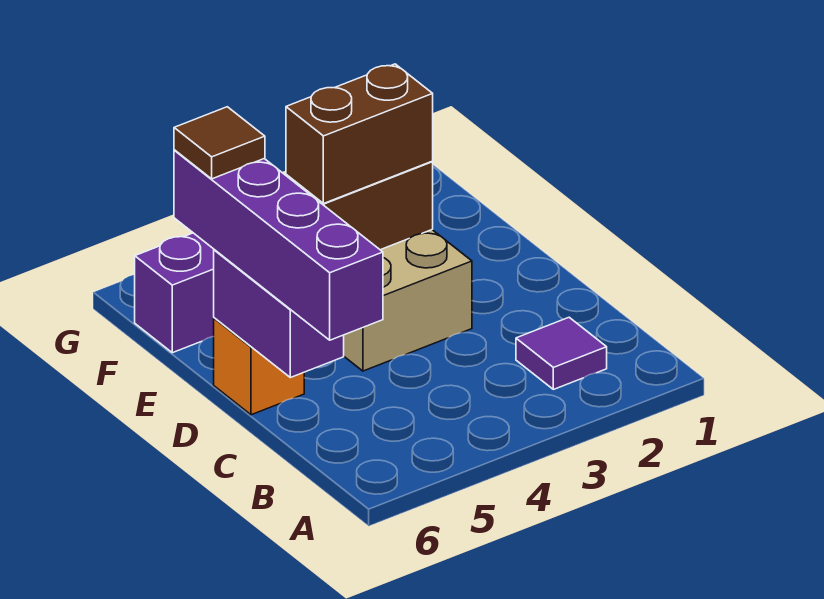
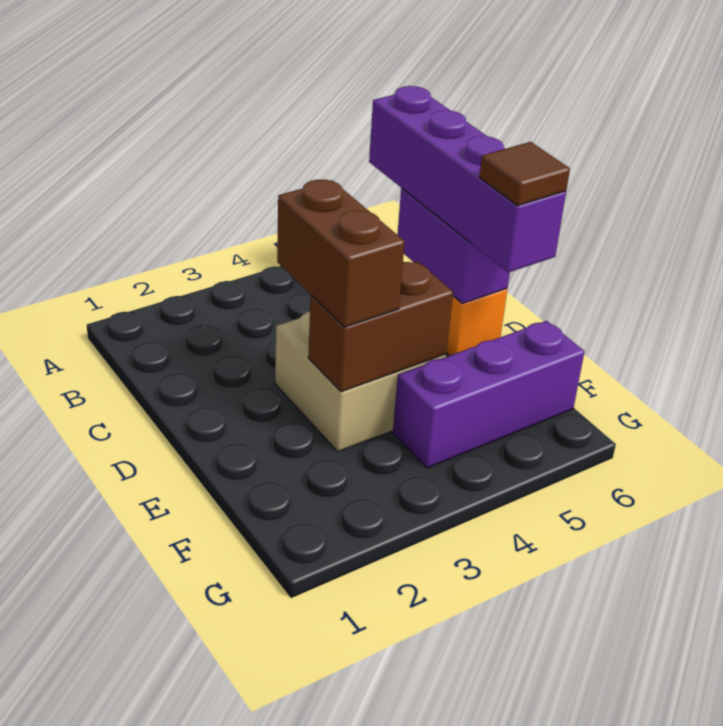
purple 1x1 tile [516,317,607,389] -> none
brown 1x2 brick [286,64,433,204] -> brown 1x2 brick turned to [277,180,405,327]

